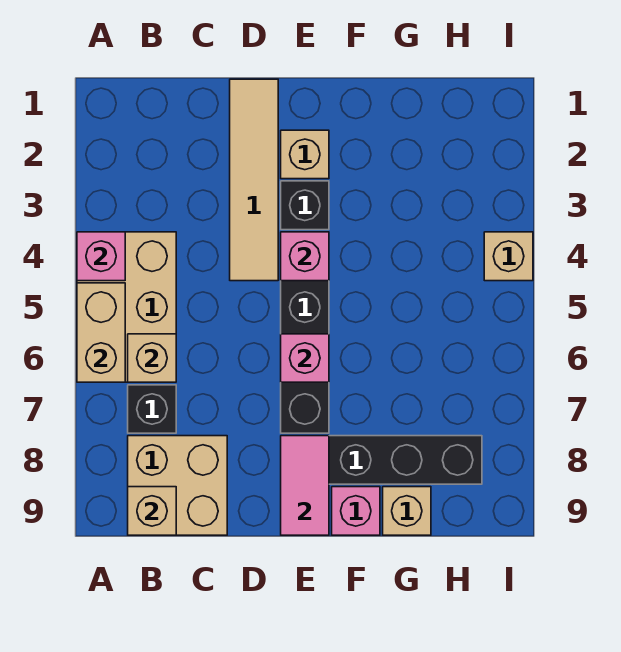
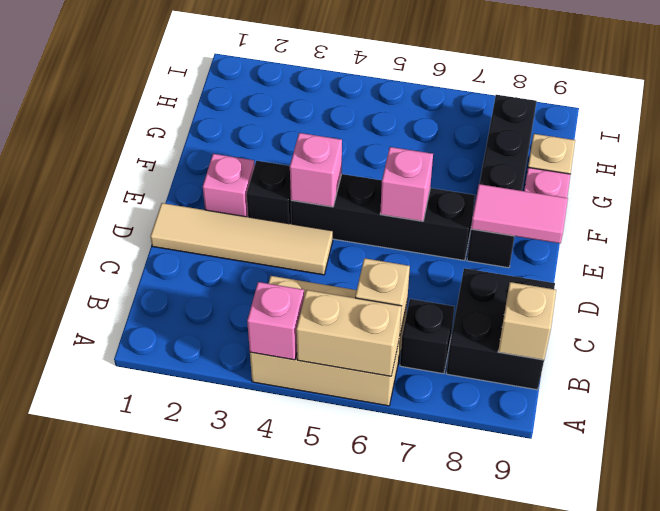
tan 2x2 brick [128,436,227,535] -> black 2x2 brick [446,268,555,390]
tan 1x1 brick [281,130,329,179] -> pink 1x1 brick [203,154,254,217]
tan 1x1 brick [484,232,533,281] -> none

